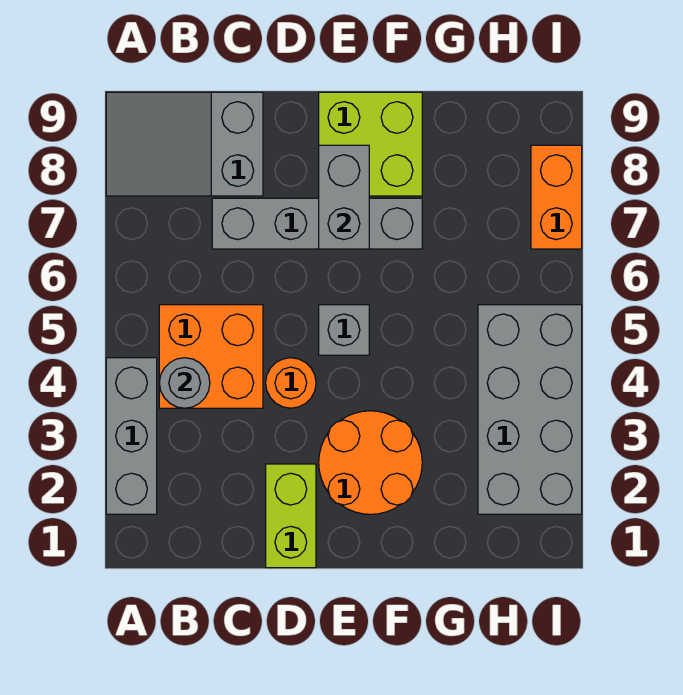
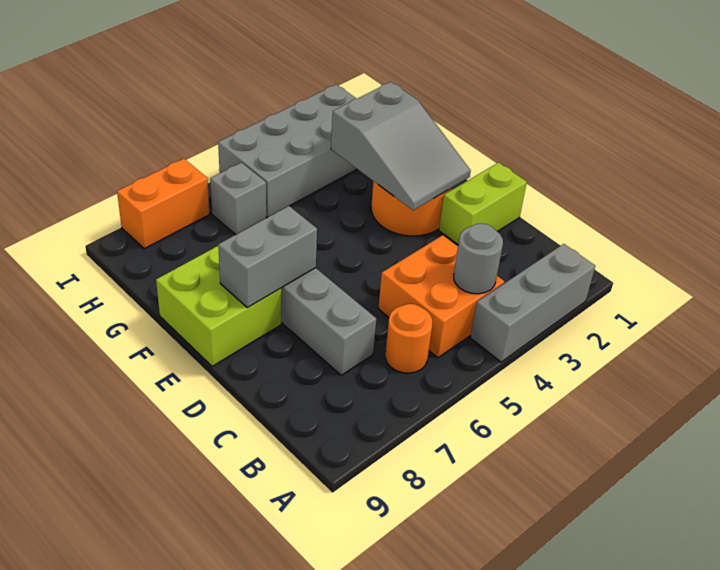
grey 2x3 slope [106,92,263,196] -> grey 2x3 slope moved to [331,82,471,210]
orange 1x1 round brick [266,358,316,408] -> orange 1x1 round brick moved to [385,304,432,373]
grey 1x1 brick [319,305,369,355] -> grey 1x1 brick moved to [210,163,266,235]

